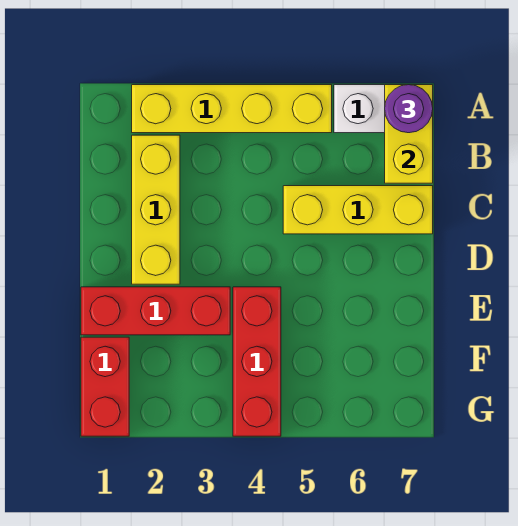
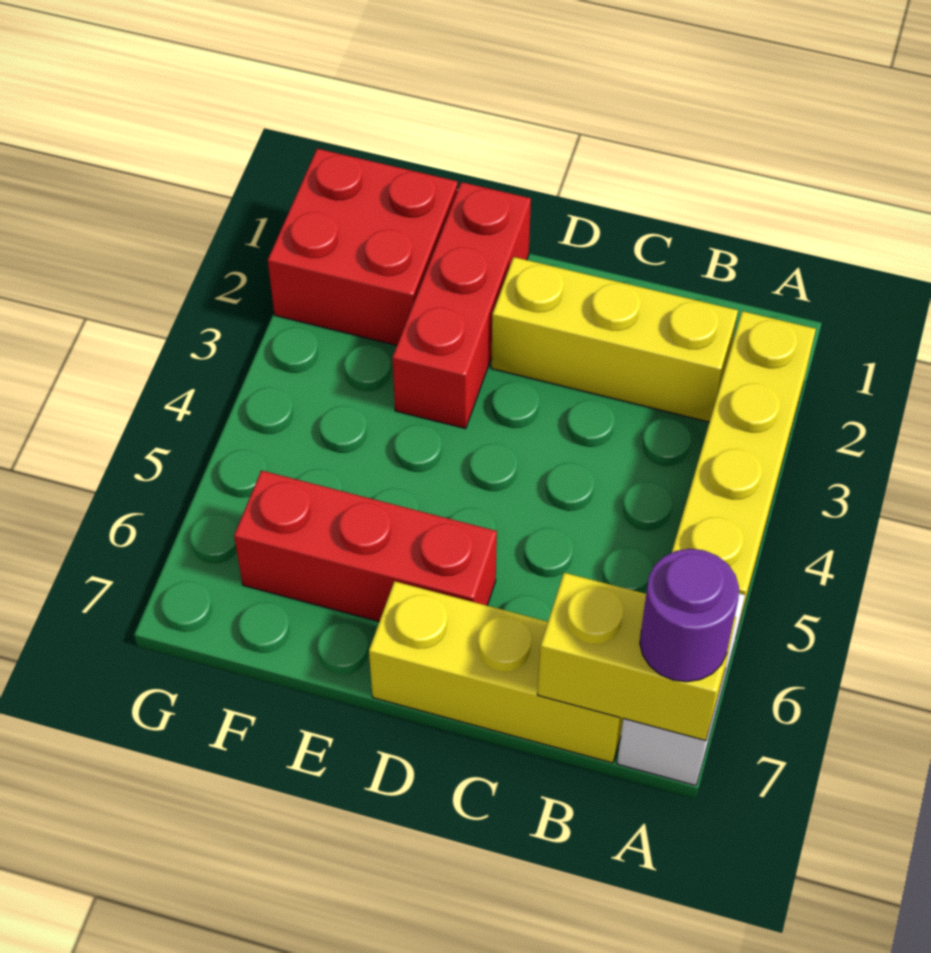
yellow 1x3 brick [283,186,433,234] -> yellow 1x3 brick turned to [369,581,623,763]
red 1x3 brick [233,287,281,436] -> red 1x3 brick moved to [234,470,497,622]
red 1x2 brick [81,337,129,436] -> red 2x2 brick [268,149,458,345]

